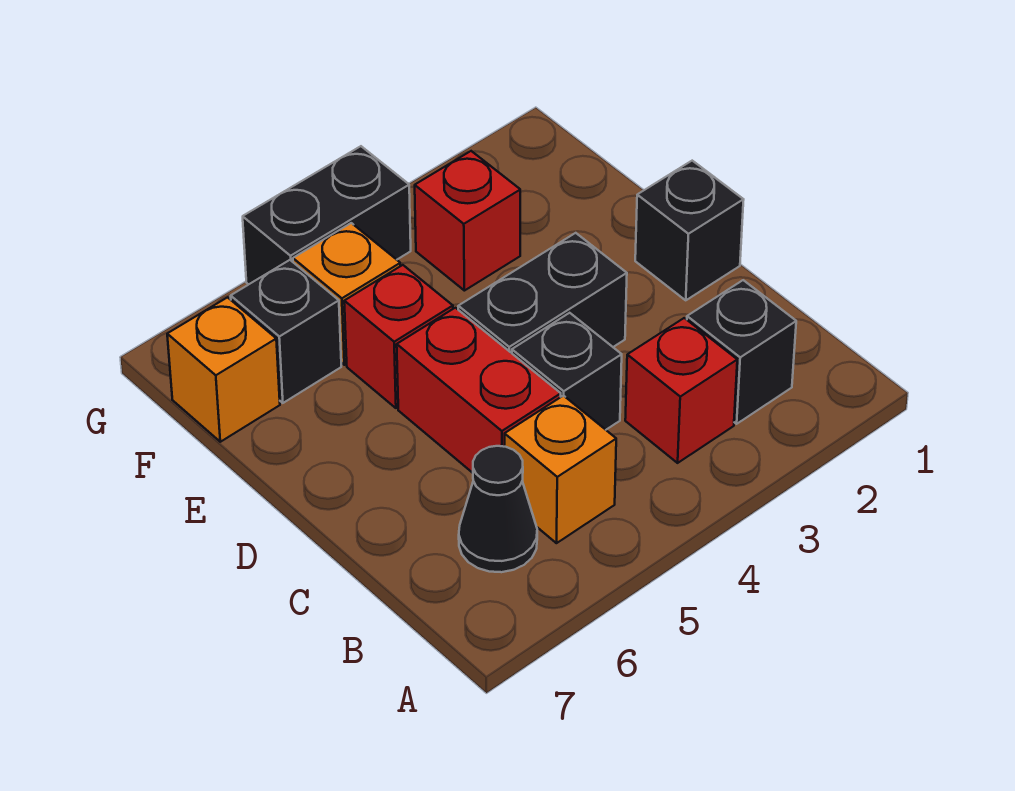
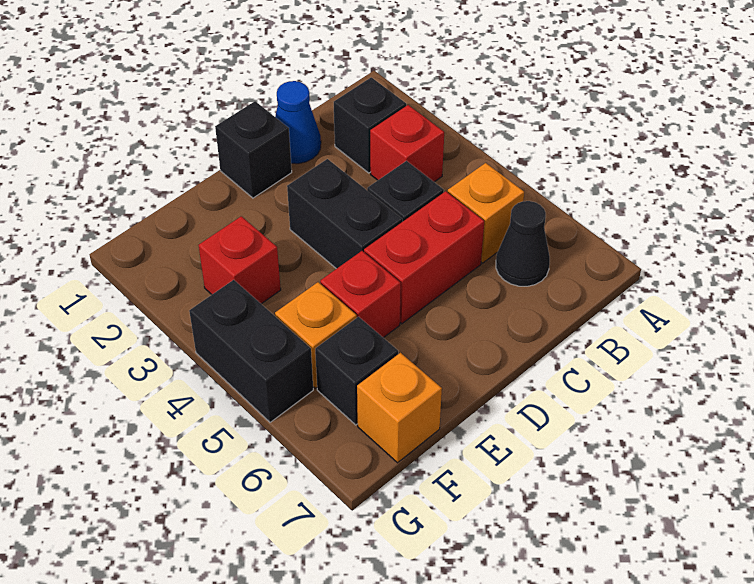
none -> blue 1x1 cone [275,81,321,164]

